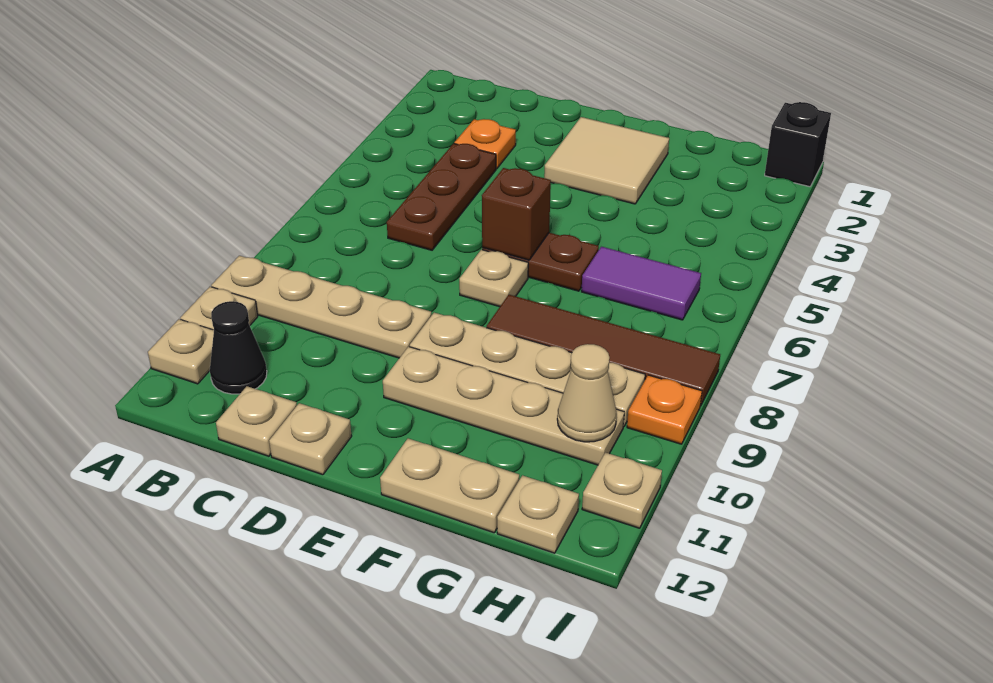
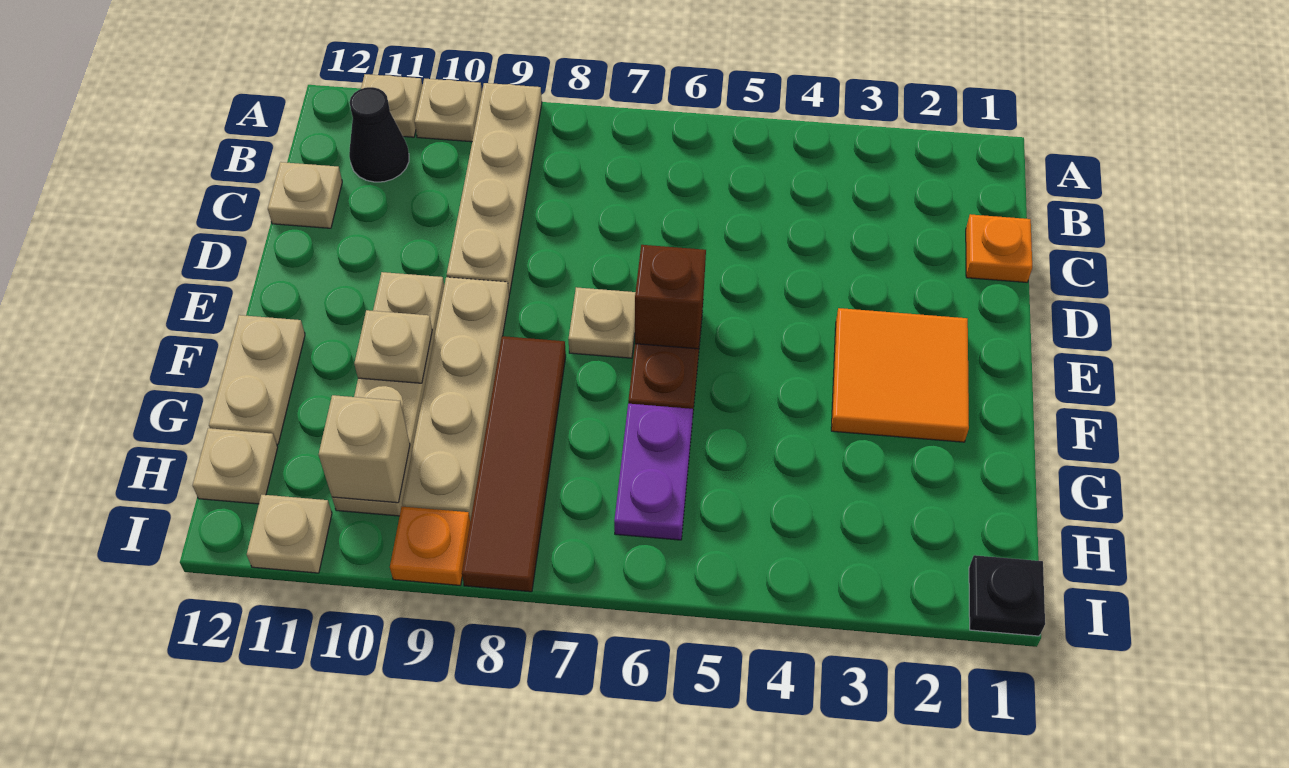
orange 1x1 plate [454,119,516,169] -> orange 1x1 plate moved to [966,214,1032,282]
brown 1x3 plate [387,144,496,250] -> none
tan 1x1 plate [269,403,352,475] -> tan 1x1 plate moved to [354,310,432,383]
tan 2x2 tile [544,117,669,204] -> orange 2x2 tile [831,308,969,442]
purple 1x2 tile [582,247,701,320] -> purple 1x2 plate [614,404,693,540]
tan 1x1 cone [557,344,617,442] -> tan 1x1 brick [319,395,410,503]
black 1x1 brick [765,102,831,187] -> black 1x1 plate [969,555,1045,636]

